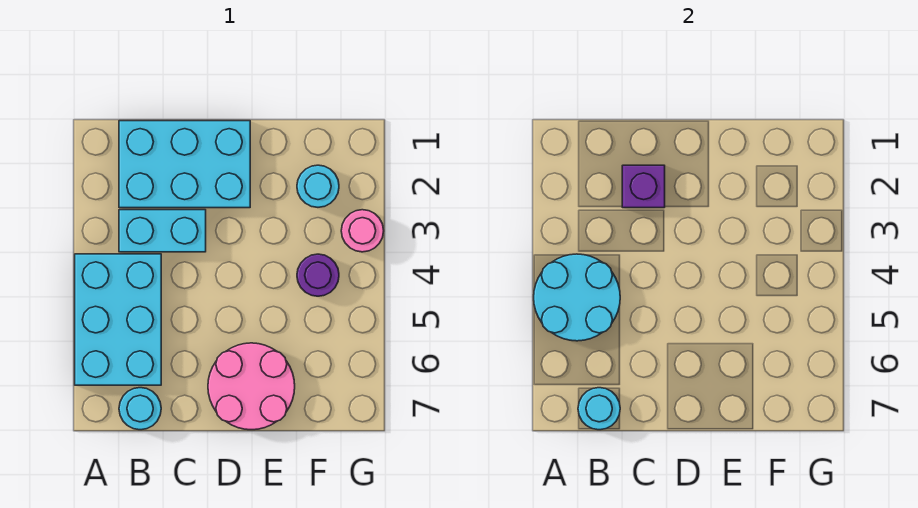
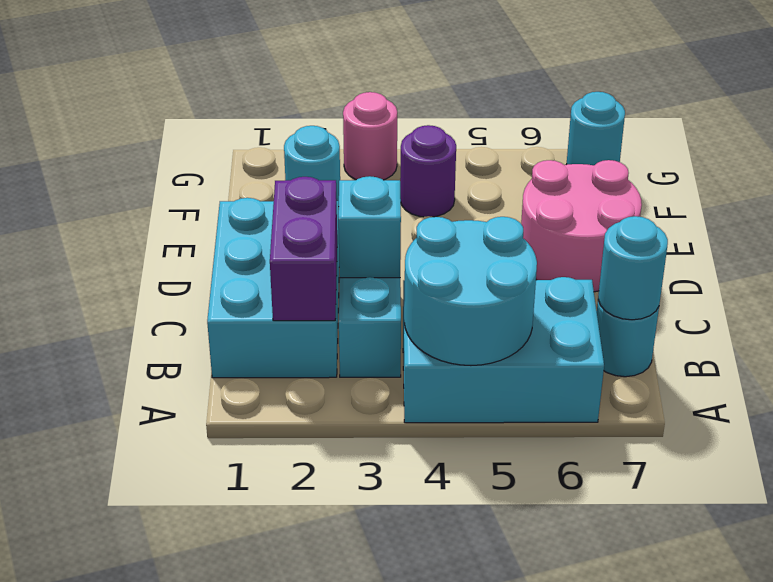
purple 1x1 brick [622,165,665,208] -> purple 1x2 brick [270,177,337,321]
none -> cyan 1x1 brick [338,176,401,278]
none -> cyan 1x1 round brick [566,92,625,165]

